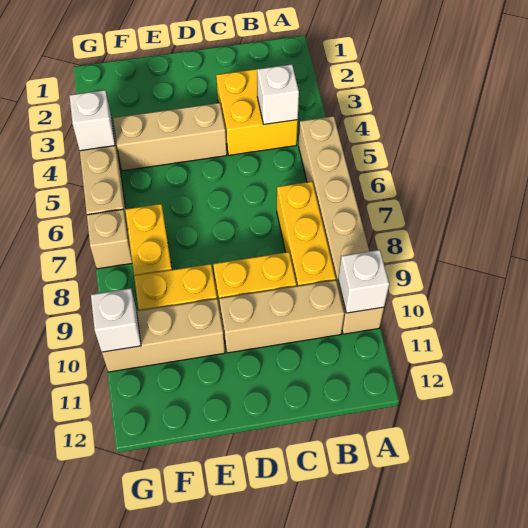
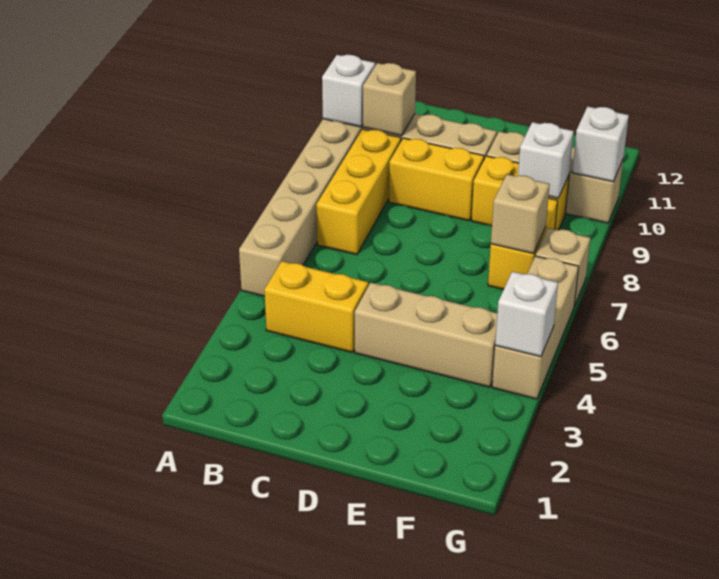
yellow 2x2 brick [216,66,298,155] -> yellow 1x2 brick [264,261,368,353]
white 1x1 brick [257,64,299,124] -> white 1x1 brick moved to [518,122,574,198]
none -> tan 1x1 brick [363,63,416,136]
none -> tan 1x1 brick [491,174,550,254]

